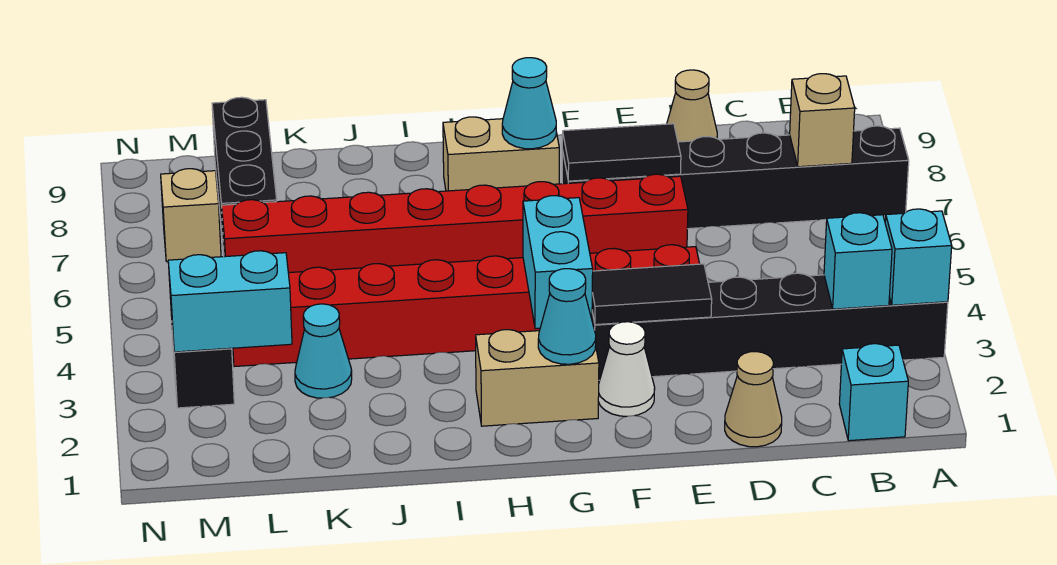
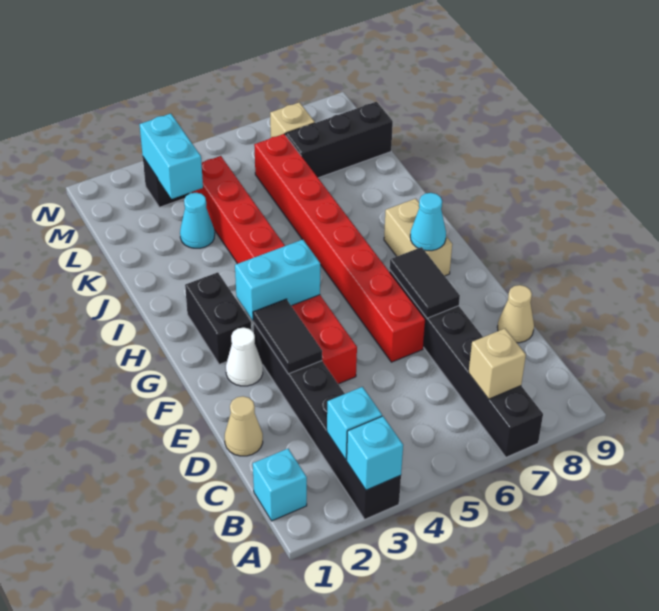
tan 1x2 brick [476,330,599,426] -> black 1x2 brick [185,272,251,365]
cyan 1x1 cone [538,269,596,364] -> none

